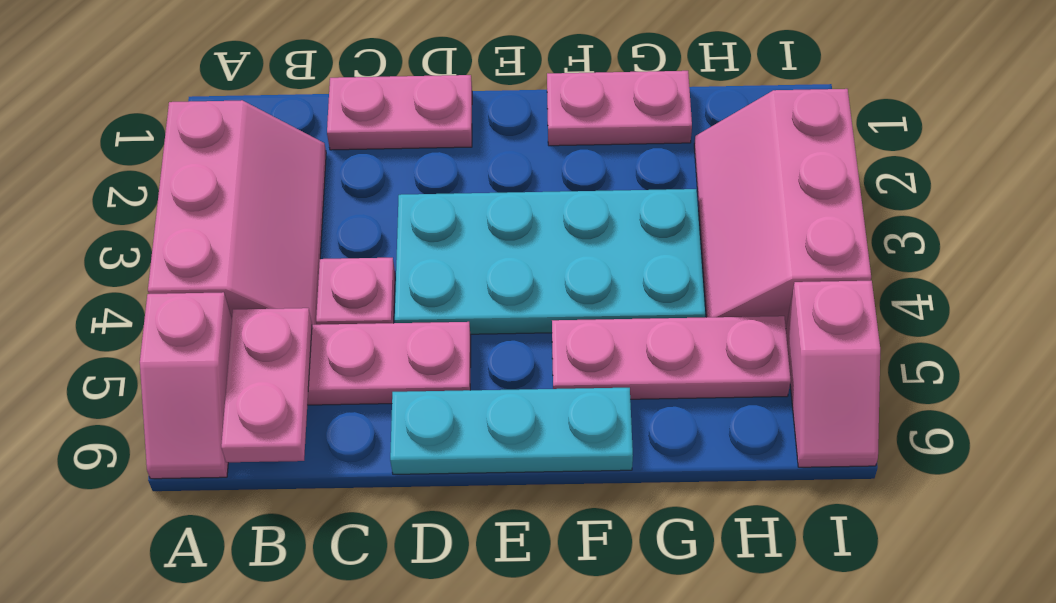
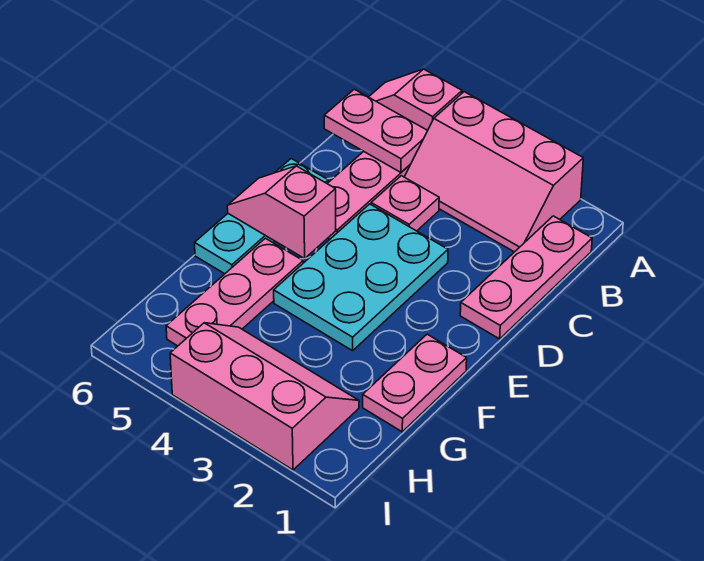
pink 1x2 plate [327,75,472,150] -> pink 1x3 plate [460,216,592,339]
cyan 2x4 plate [395,189,705,334] -> cyan 2x3 plate [274,204,448,351]
pink 1x2 slope [786,281,880,467] -> pink 1x2 slope moved to [227,166,336,259]

